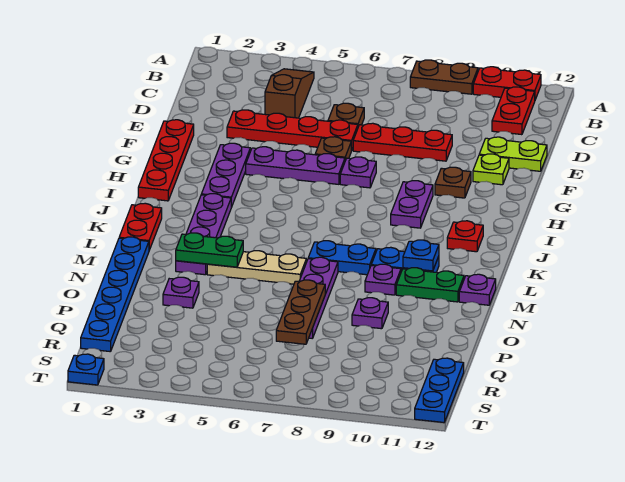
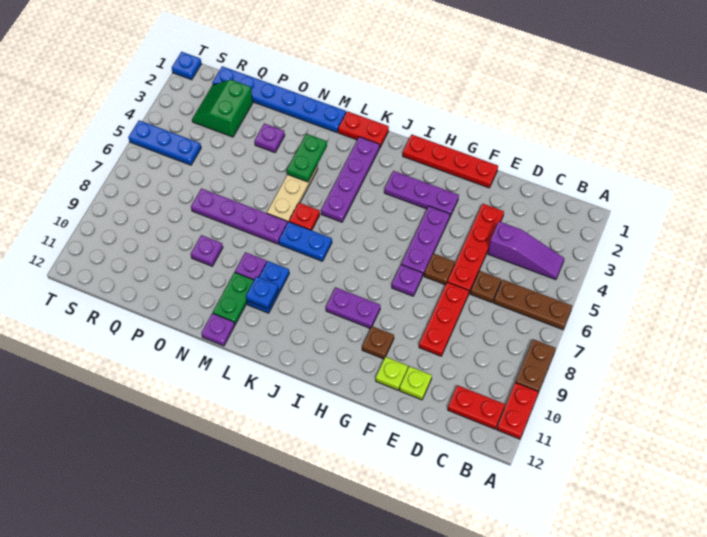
brown 1x3 slope [265,69,314,118] -> purple 1x3 slope [488,221,564,280]
lime 1x2 plate [479,137,547,171] -> lime 1x1 plate [399,366,432,400]
purple 1x4 plate [176,194,231,275] -> purple 1x4 plate turned to [321,137,380,222]
red 1x1 plate [447,221,483,252] -> red 1x1 plate moved to [289,203,320,230]
blue 1x2 plate [308,241,376,275] -> blue 1x2 plate turned to [279,222,332,261]
brown 1x3 plate [276,280,325,344] -> brown 1x3 plate moved to [494,280,572,330]
none -> green 2x2 slope [192,79,253,137]
blue 1x3 plate [415,358,464,422] -> blue 1x3 plate moved to [128,120,201,165]

